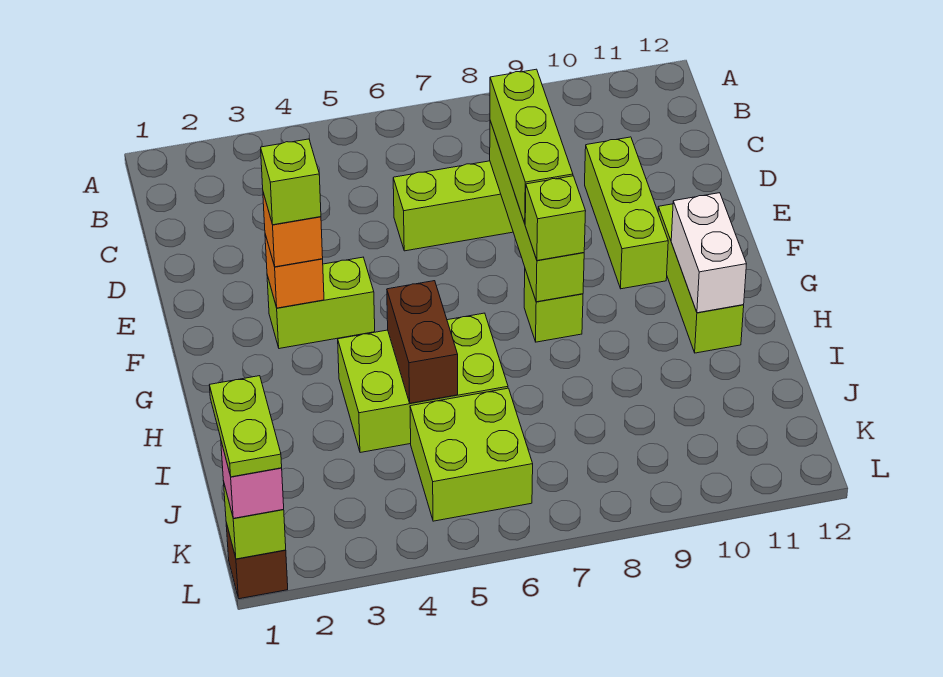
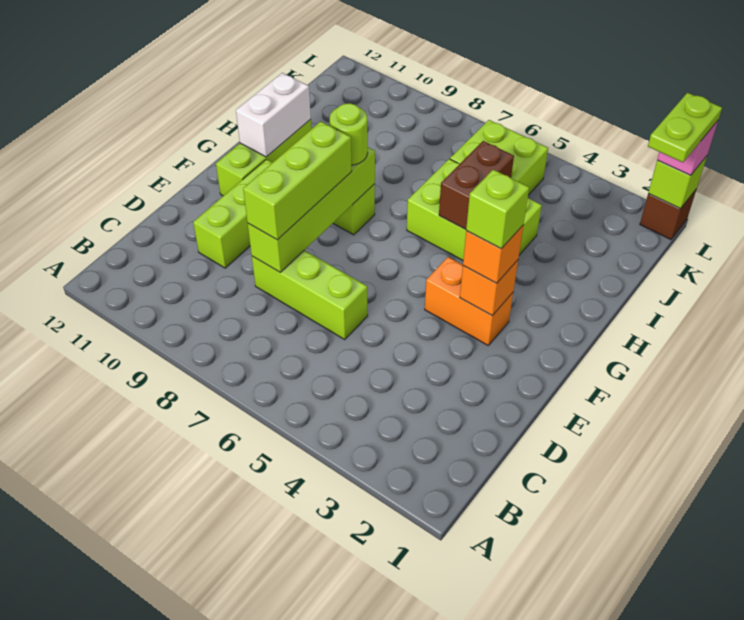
lime 1x2 brick [267,257,375,349] -> orange 1x2 brick [425,257,513,345]
lime 1x1 brick [525,176,586,261] -> lime 1x1 round brick [330,103,368,165]

